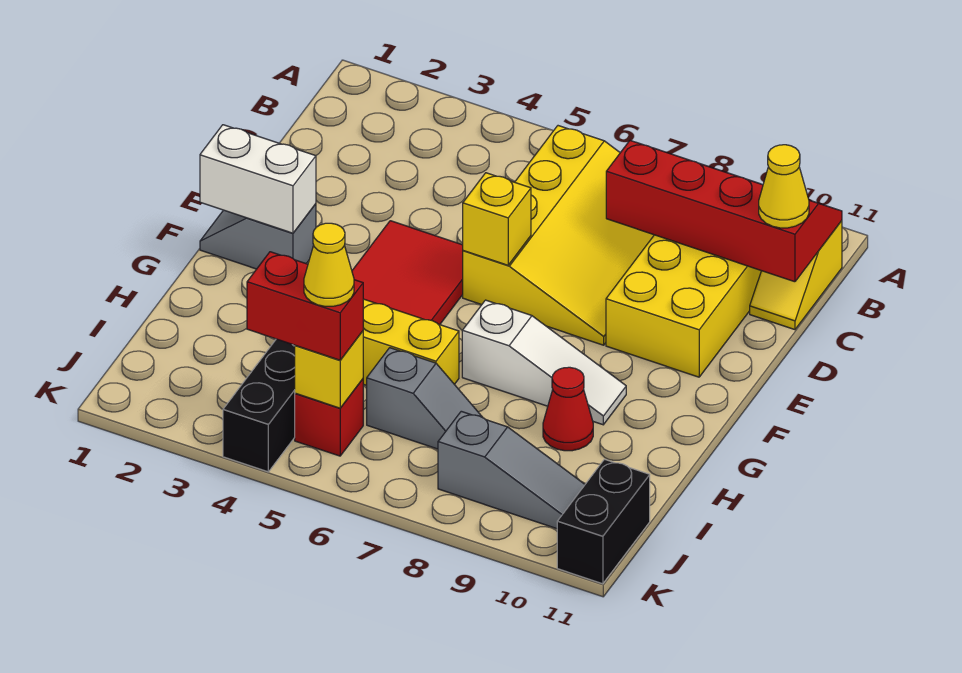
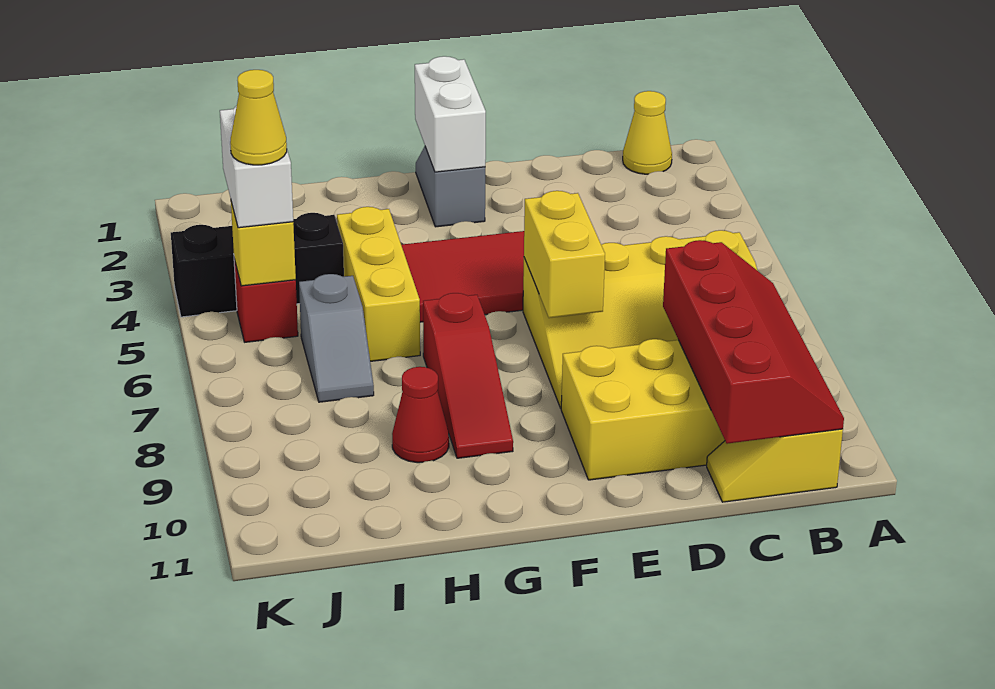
yellow 1x1 cone [759,145,809,228] -> yellow 1x1 cone moved to [623,91,672,174]
yellow 1x1 brick [463,173,531,265] -> yellow 1x2 brick [524,191,605,318]
white 1x3 slope [462,300,626,425] -> red 1x3 slope [423,293,513,458]
red 1x2 brick [247,252,363,360] -> white 1x2 brick [220,106,293,228]
grey 1x3 slope [438,411,585,529] -> none
black 1x2 brick [557,459,650,584] -> none

